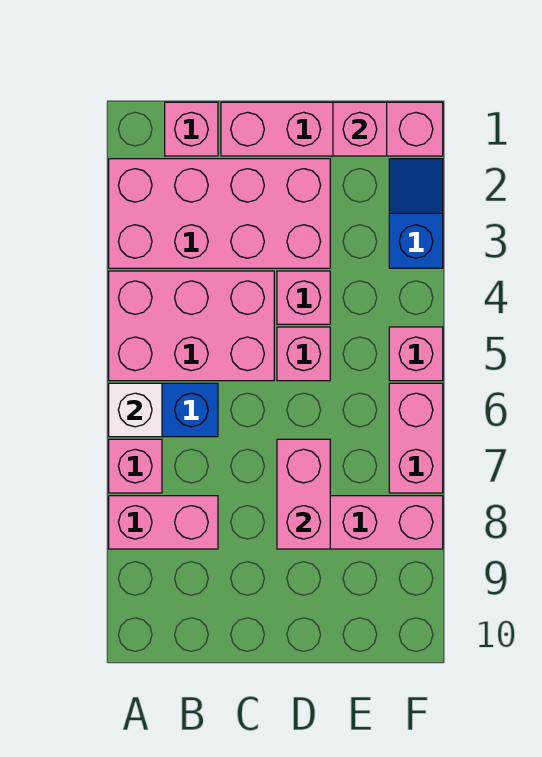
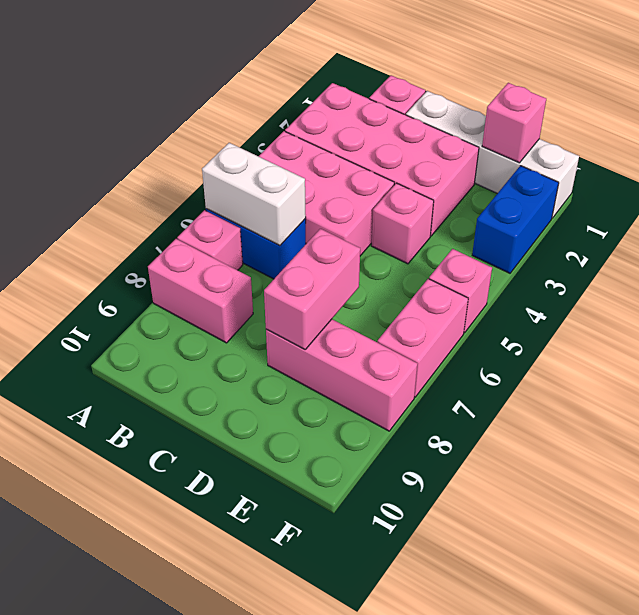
white 1x1 brick [109,383,162,437] -> white 1x2 brick [202,143,306,246]
pink 1x4 brick [221,102,443,156] -> white 1x4 brick [406,91,579,218]
pink 1x1 brick [277,327,330,381] -> none
blue 1x2 slope [389,159,443,268] -> blue 1x2 brick [472,166,559,273]

